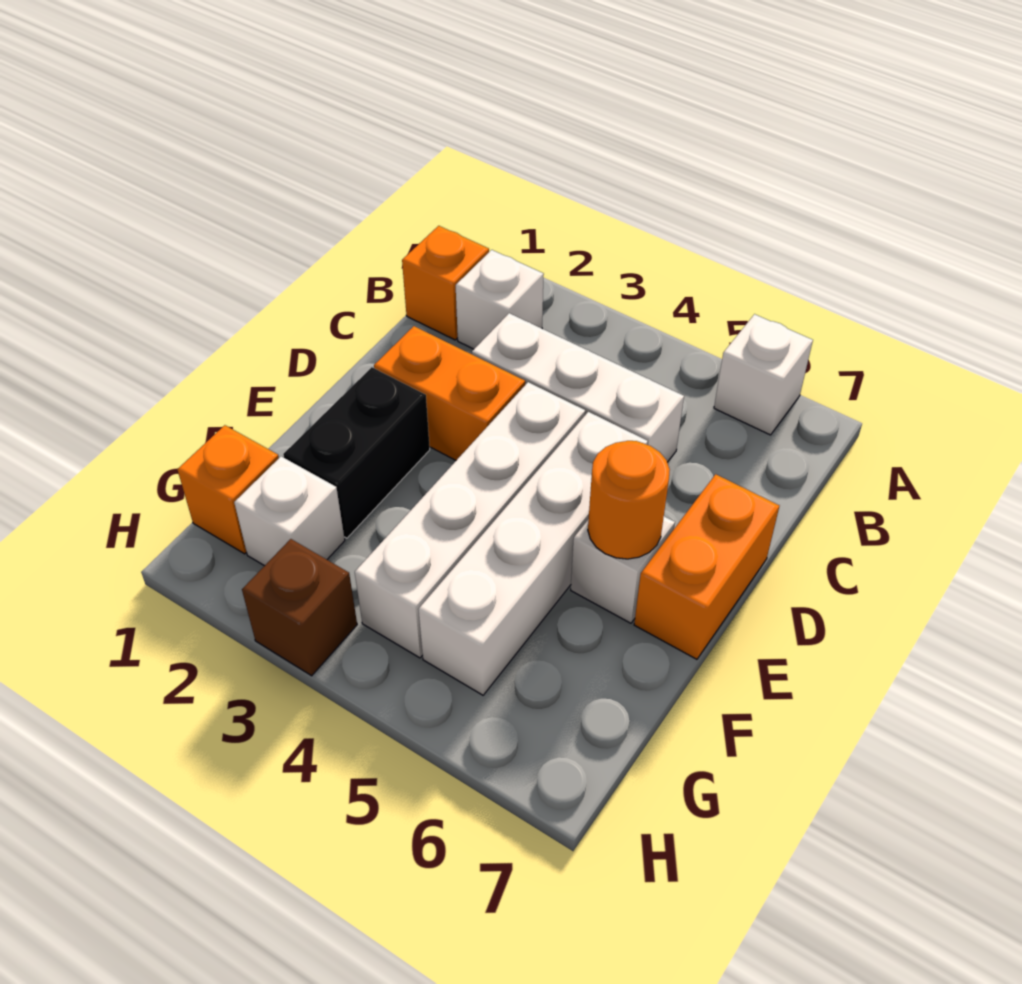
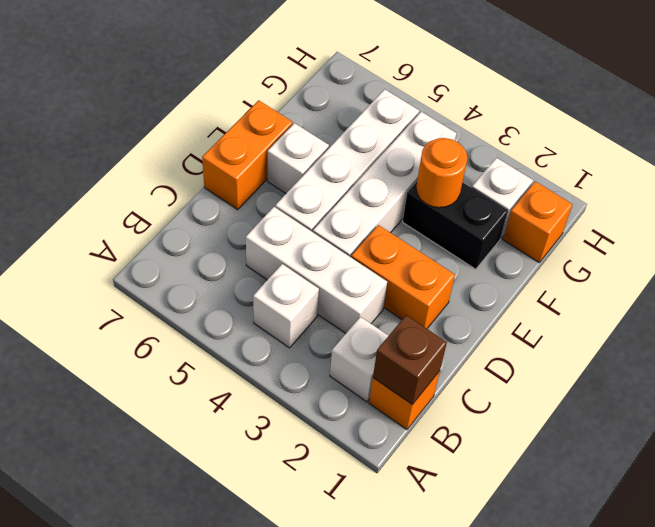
white 1x1 brick [714,314,813,435] -> white 1x1 brick moved to [253,264,319,348]
black 1x2 brick [283,367,430,538] -> black 1x2 brick turned to [403,182,508,269]
orange 1x1 round brick [588,441,670,559] -> orange 1x1 round brick moved to [416,138,467,208]
brown 1x1 brick [242,539,357,676] -> brown 1x1 brick moved to [373,315,447,405]

